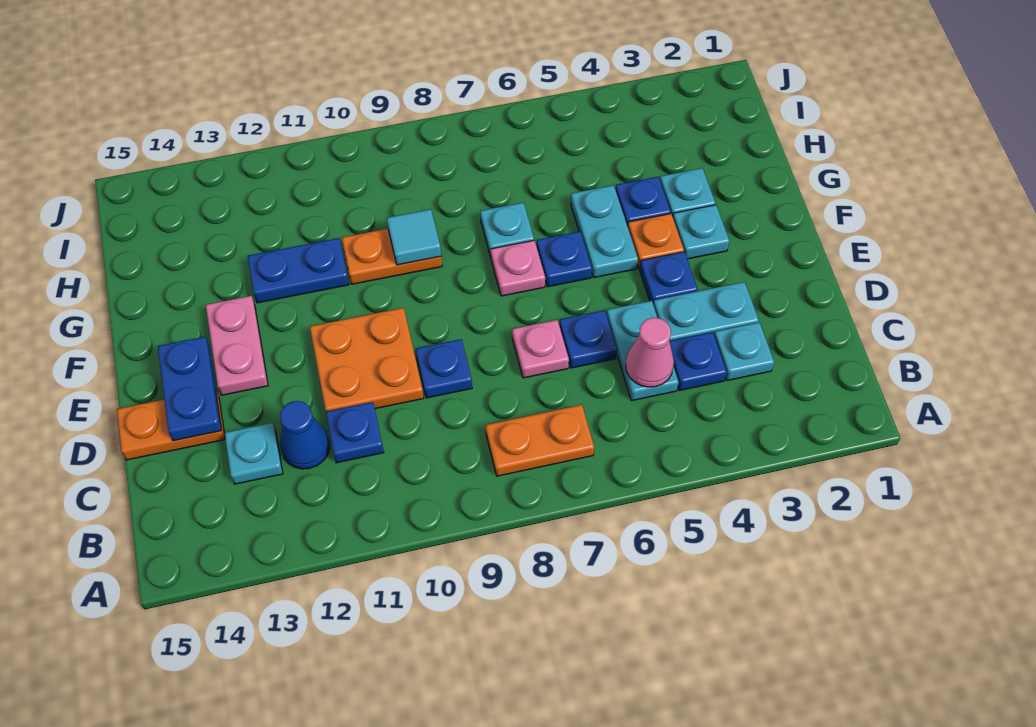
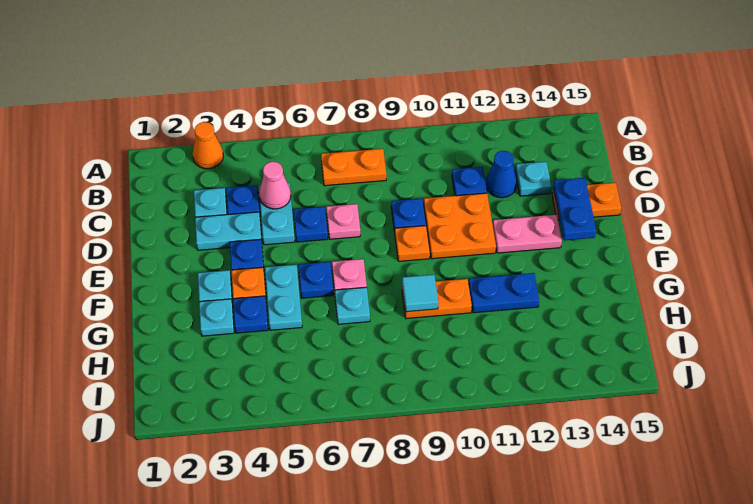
none -> orange 1x1 cone [193,122,223,169]
none -> orange 1x1 plate [395,226,430,261]
pink 1x2 plate [206,296,268,395] -> pink 1x2 plate turned to [493,215,562,253]

